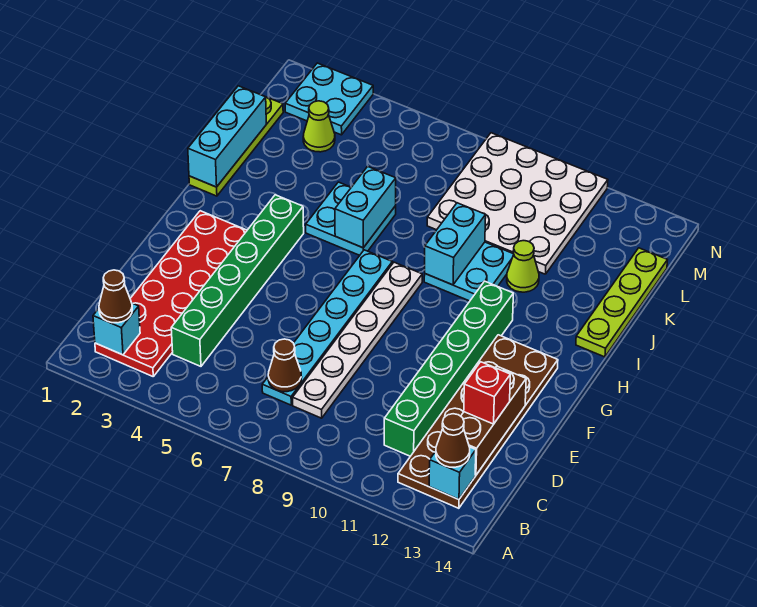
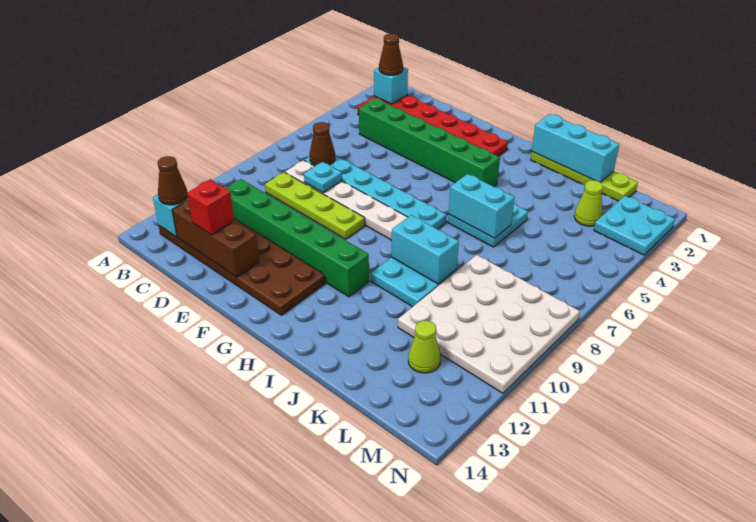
none -> cyan 1x1 plate [304,162,342,193]
lime 1x4 plate [576,248,667,357] -> lime 1x4 plate moved to [265,172,365,239]
lime 1x1 cone [507,241,539,292] -> lime 1x1 cone moved to [408,321,441,373]

